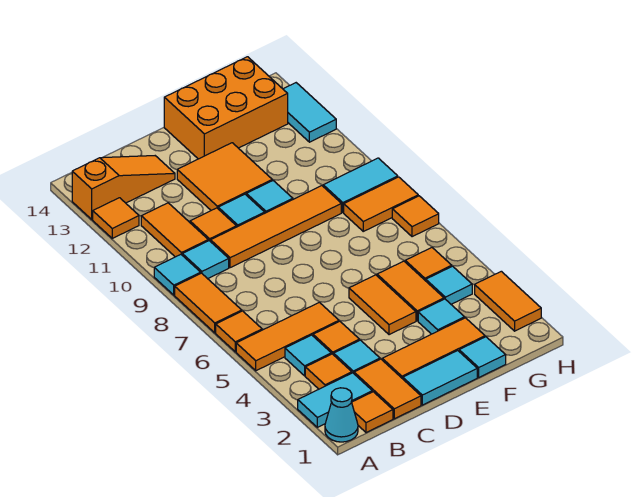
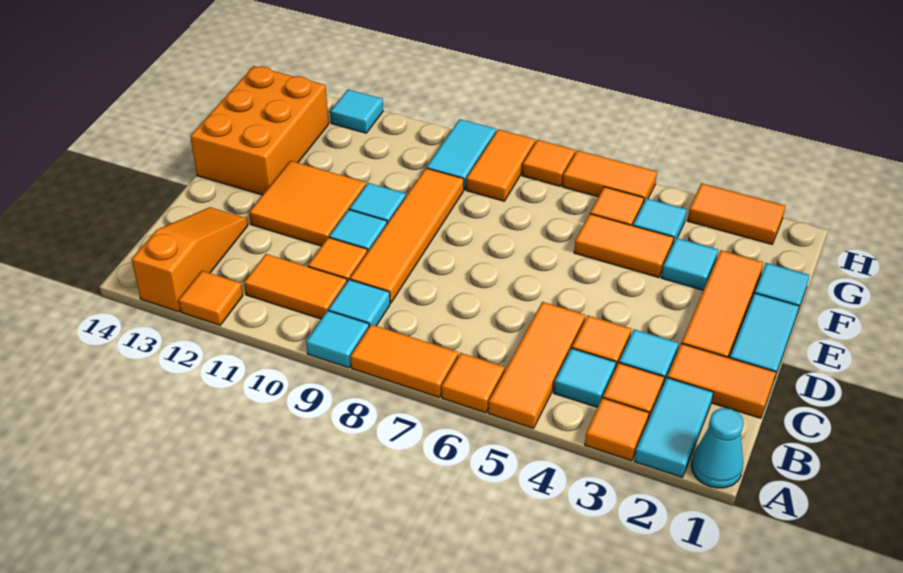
orange 1x1 tile [352,392,393,433] -> orange 1x1 tile moved to [585,398,649,461]
orange 1x2 tile [349,275,416,335] -> orange 1x2 tile moved to [562,150,657,203]
cyan 1x2 tile [283,83,336,142] -> cyan 1x1 tile [330,90,383,133]

